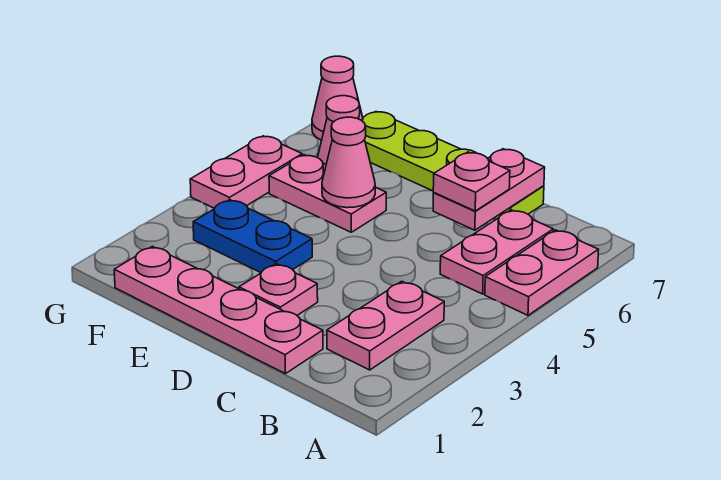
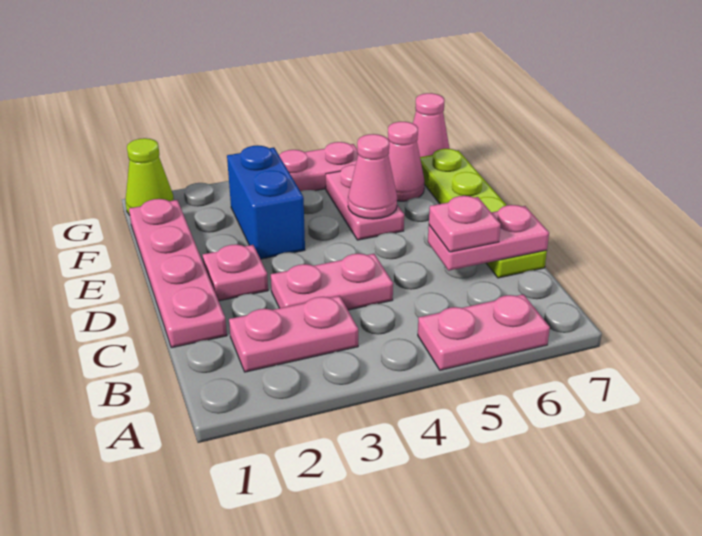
pink 1x2 plate [440,210,553,294] -> pink 1x2 plate moved to [271,254,393,310]
blue 1x2 plate [193,200,312,273] -> blue 1x2 brick [227,145,305,259]
none -> lime 1x1 cone [126,138,174,215]

